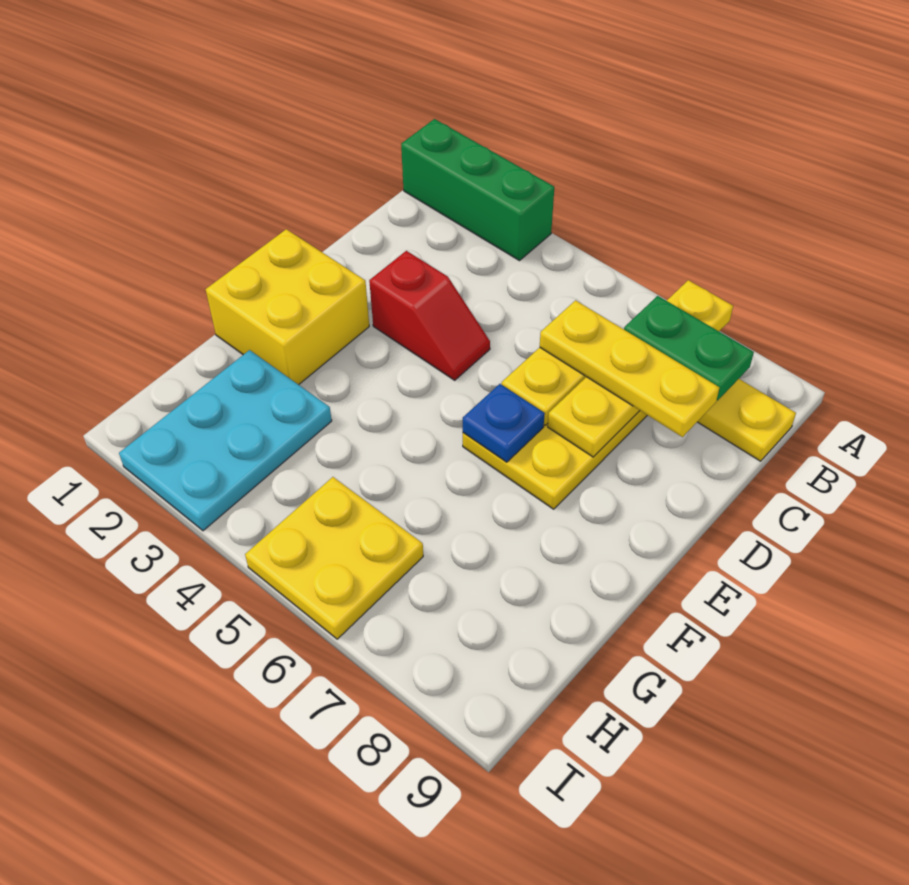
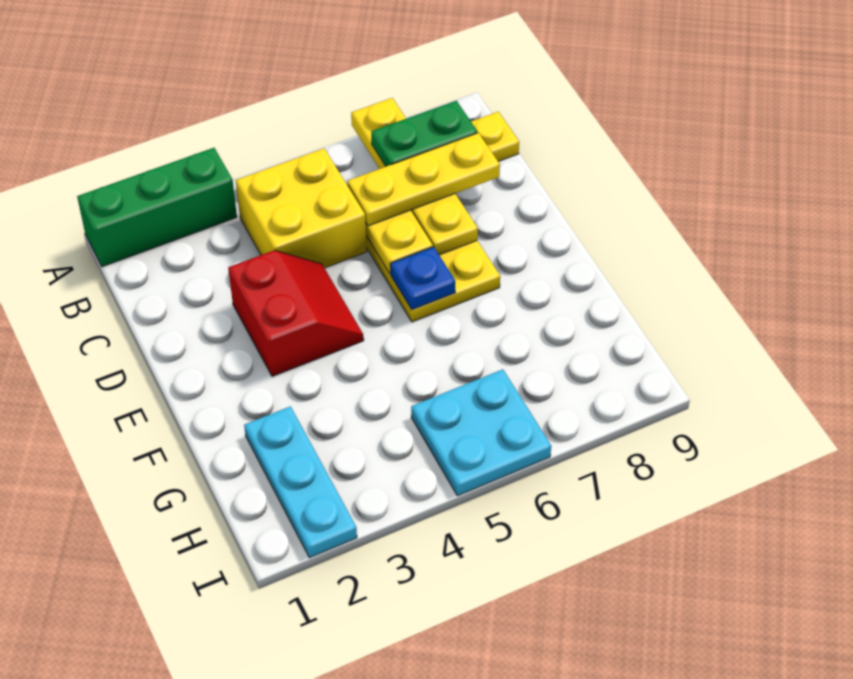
red 1x2 slope [369,251,490,380] -> red 2x2 slope [228,250,364,376]
yellow 2x2 brick [206,229,369,385] -> yellow 2x2 brick moved to [236,148,367,268]
cyan 2x3 plate [119,350,332,531] -> cyan 1x3 plate [244,406,357,558]
yellow 2x2 plate [245,477,423,639] -> cyan 2x2 plate [411,369,551,496]

